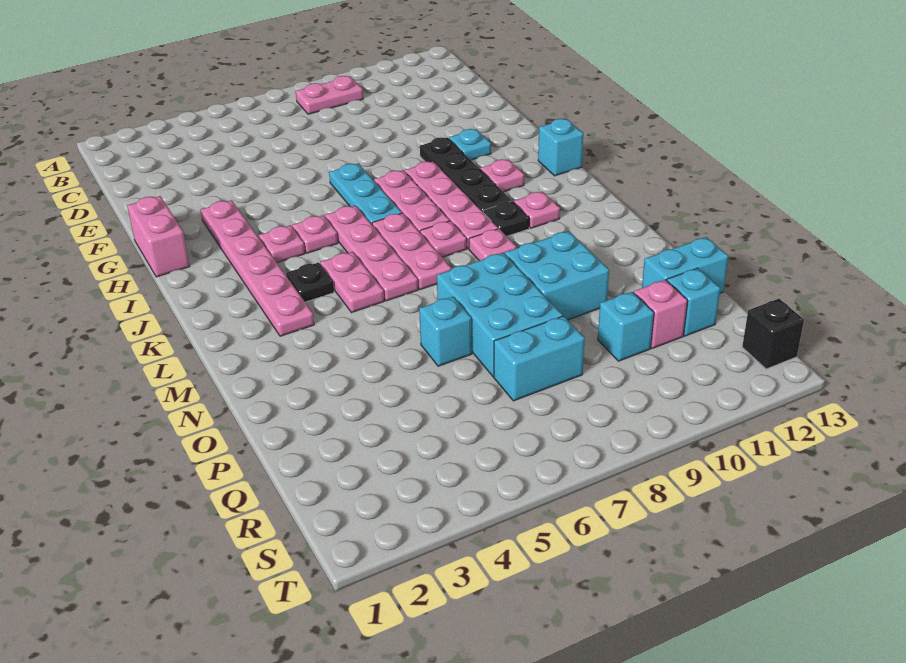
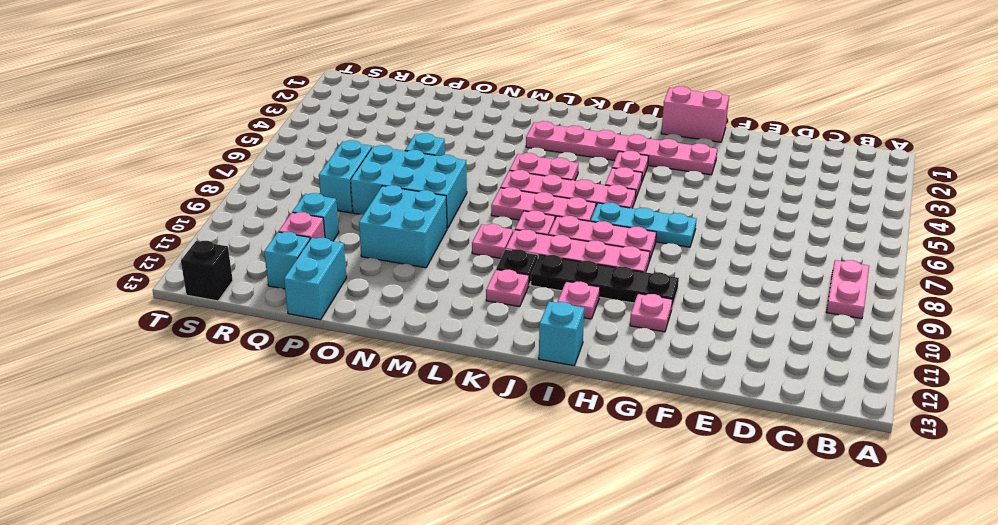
cyan 1x1 plate [449,129,491,160] -> pink 1x1 plate [630,294,672,332]
black 1x1 plate [286,262,334,302] -> none

